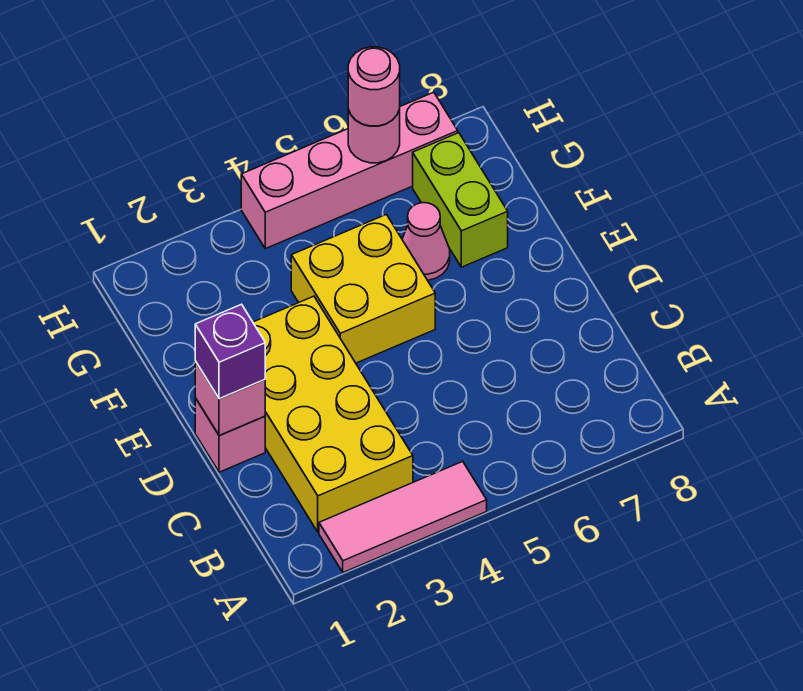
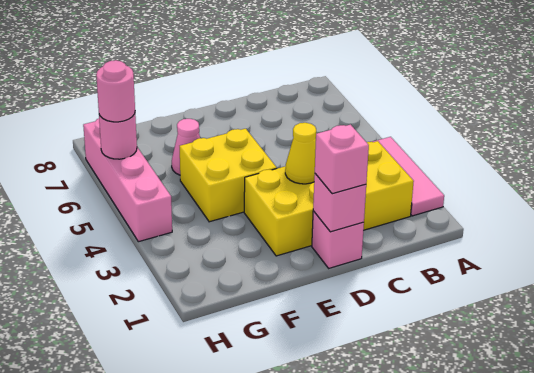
purple 1x1 brick [195,304,265,399] -> pink 1x1 brick [315,125,369,194]
none -> yellow 1x1 cone [285,123,316,184]
lime 1x2 brick [413,133,508,267] -> none

